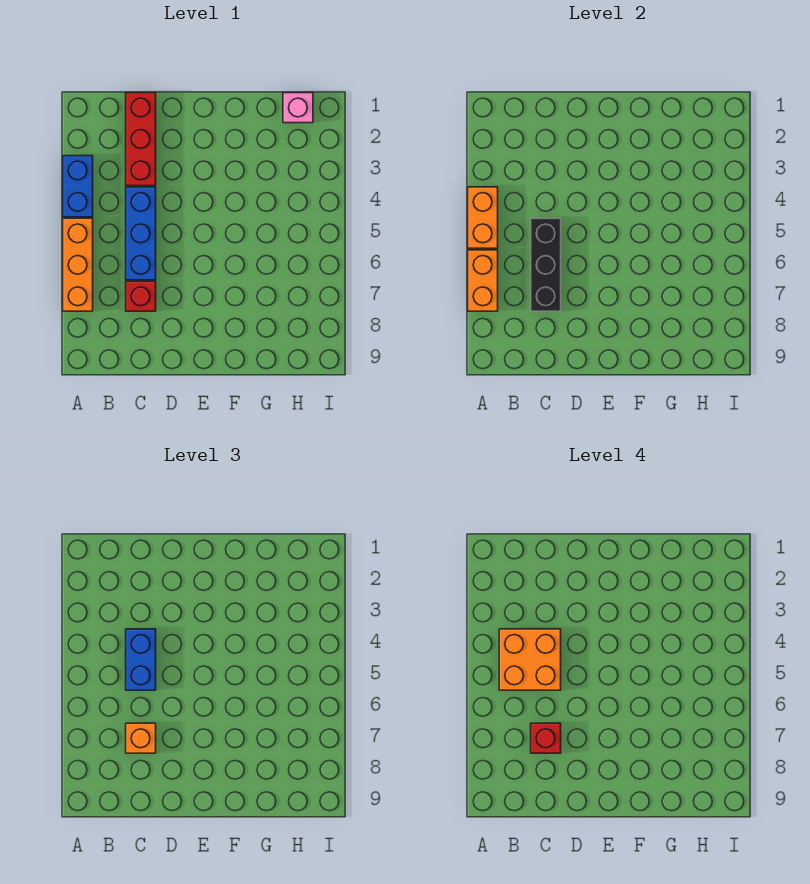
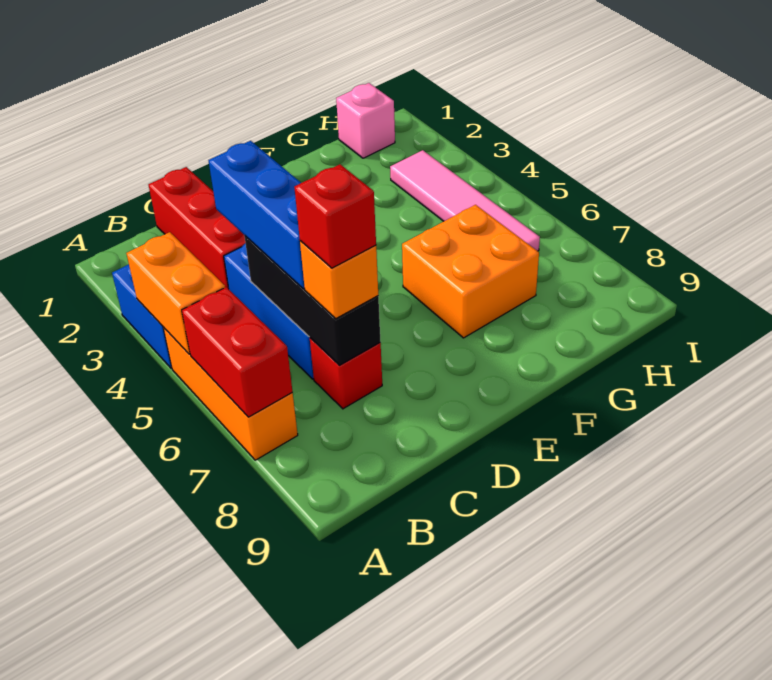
orange 1x2 brick [468,250,498,311] -> red 1x2 brick [182,287,292,417]
orange 2x2 brick [499,629,561,690] -> orange 2x2 brick moved to [402,205,539,338]
blue 1x2 brick [126,629,156,690] -> blue 1x3 brick [208,141,305,289]
none -> pink 1x4 tile [390,150,540,251]

